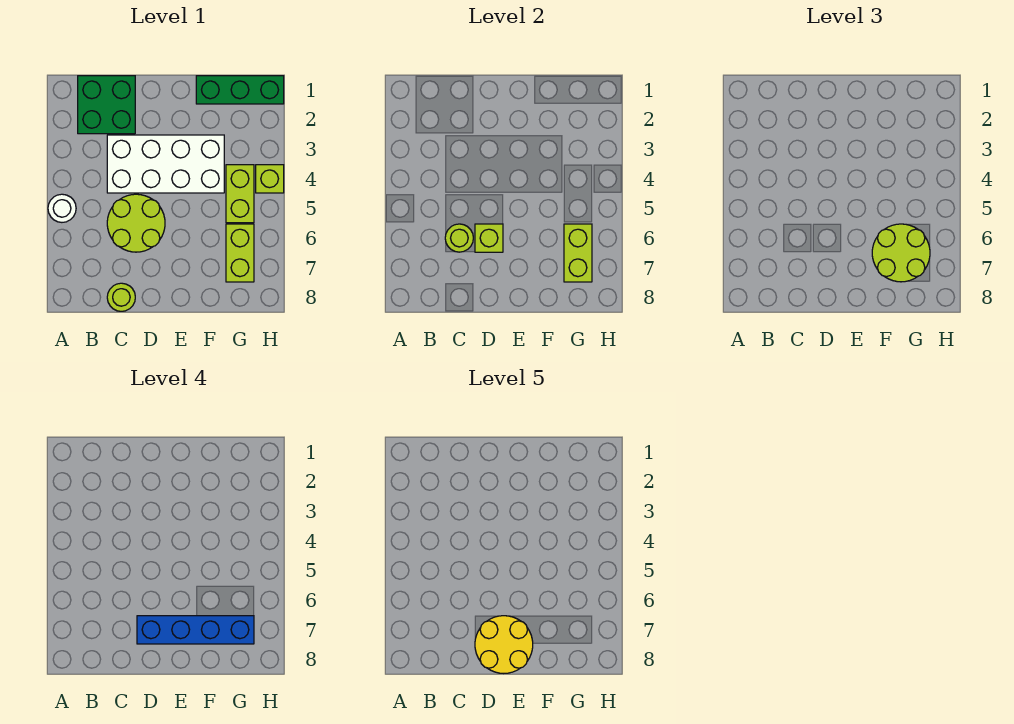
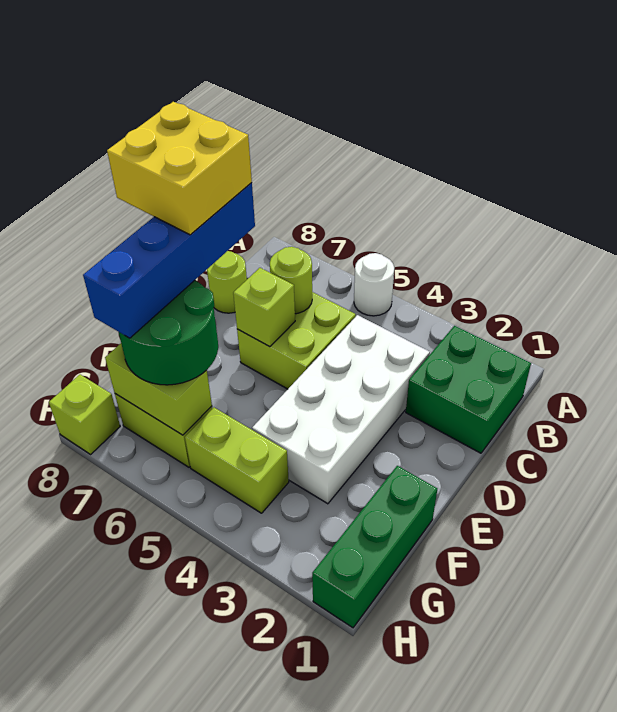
lime 2x2 round brick [107,194,165,252] -> lime 2x2 brick [237,292,356,389]
yellow 2x2 round brick [475,616,533,673] -> yellow 2x2 brick [107,102,252,235]
lime 2x2 round brick [872,224,930,282] -> green 2x2 round brick [119,280,218,385]
lime 1x1 brick [256,165,284,193] -> lime 1x1 brick moved to [49,375,120,454]

